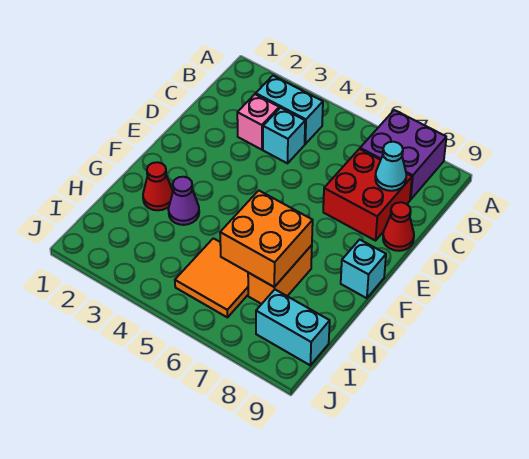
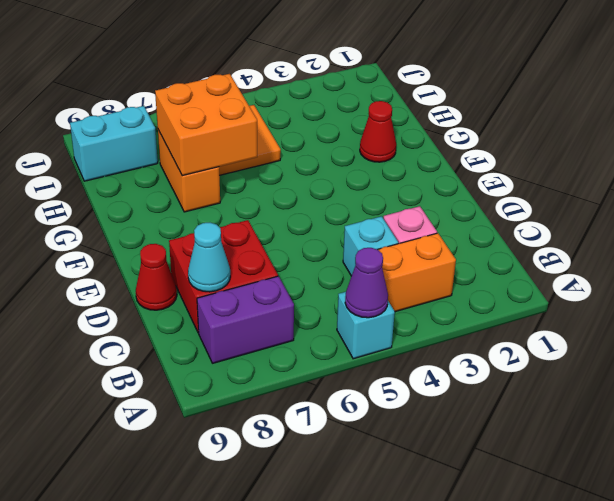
purple 2x2 brick [360,110,446,200] -> purple 1x2 brick [197,276,294,363]
cyan 1x2 brick [256,76,323,144] -> orange 1x2 brick [378,233,456,312]
cyan 1x1 brick [341,240,386,298] -> cyan 1x1 brick moved to [337,292,395,359]
purple 1x1 cone [168,177,199,225] -> purple 1x1 cone moved to [345,248,388,318]

